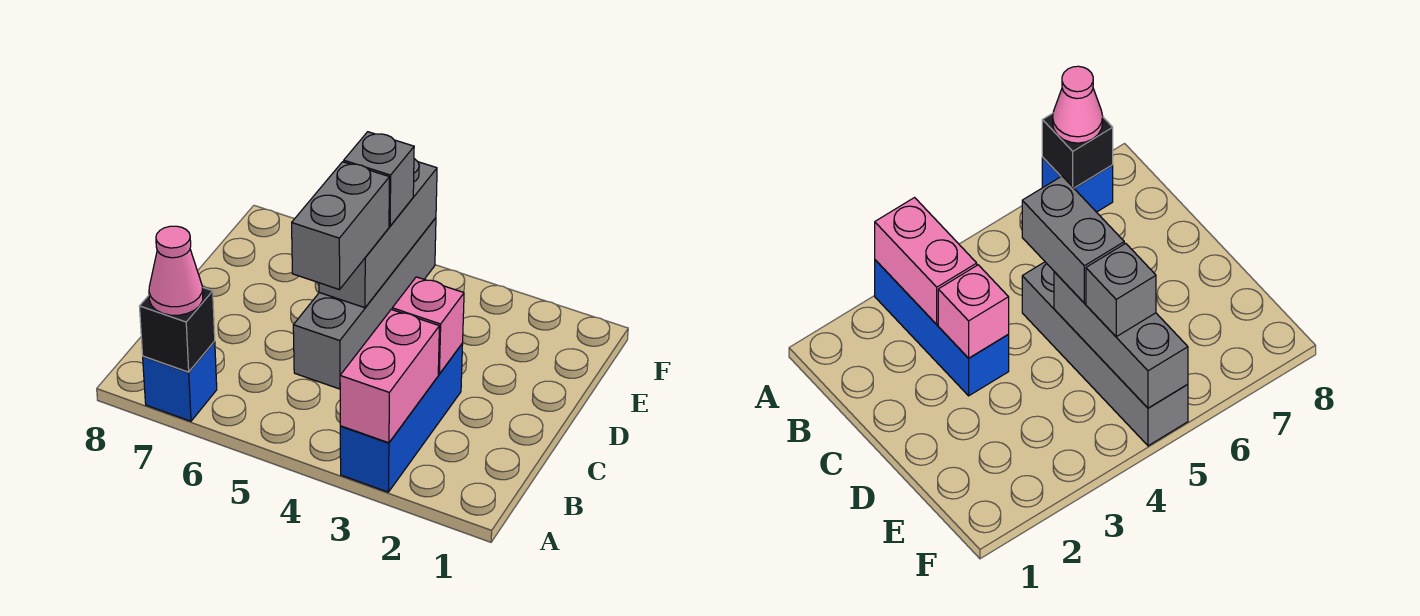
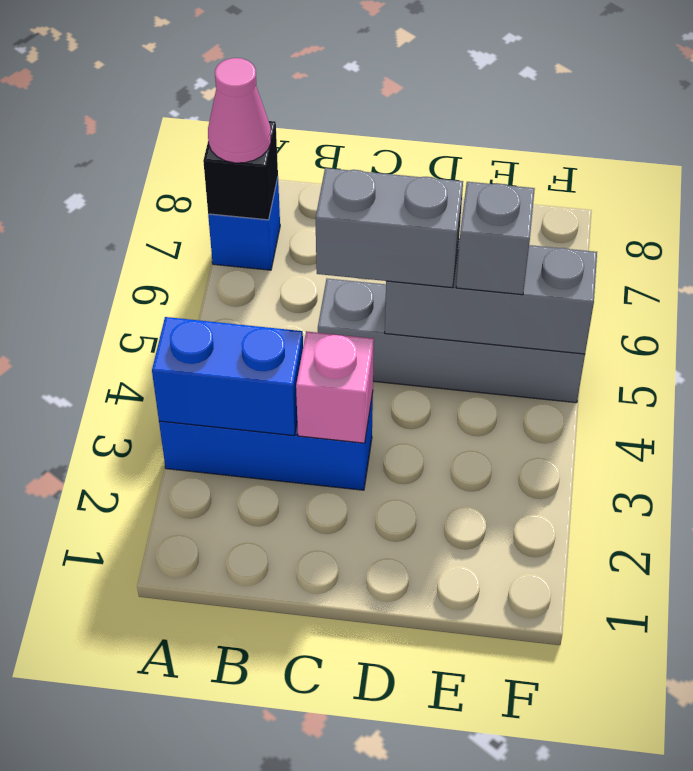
pink 1x2 brick [340,310,439,443] -> blue 1x2 brick [152,317,303,436]

